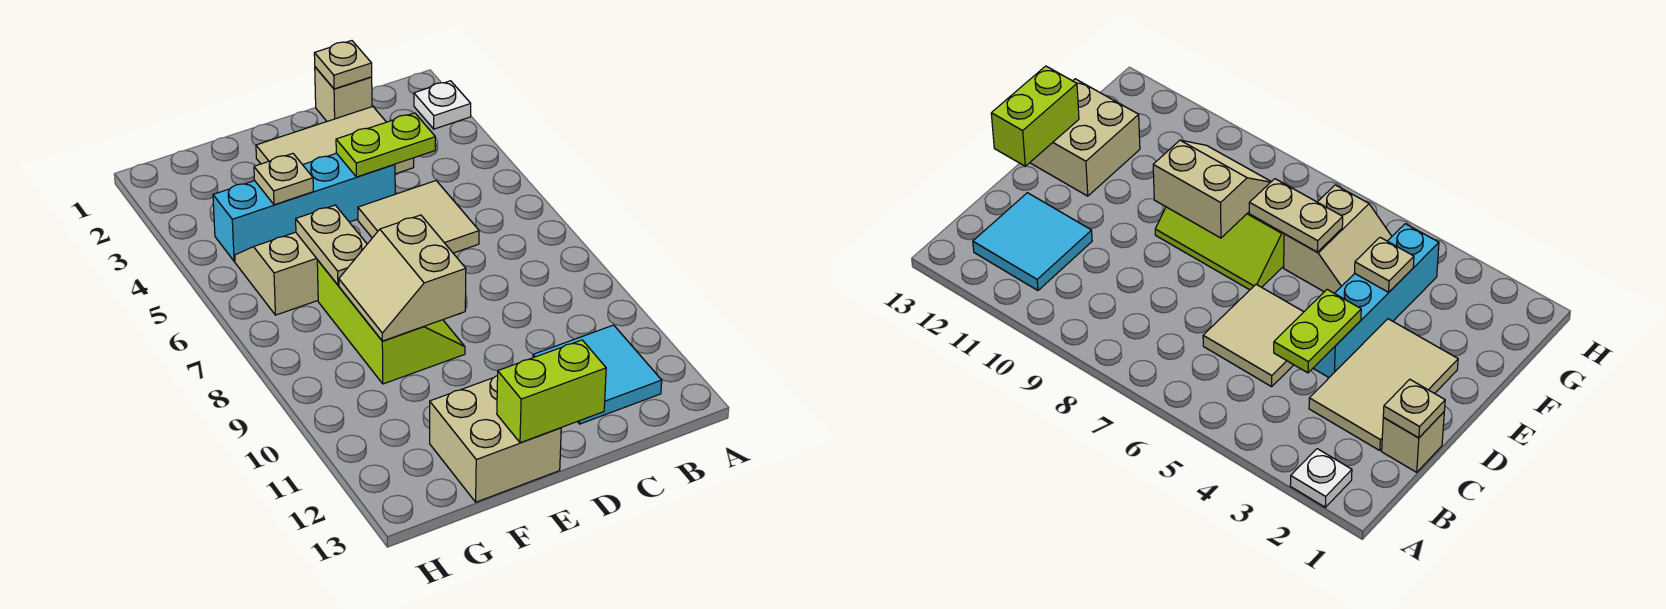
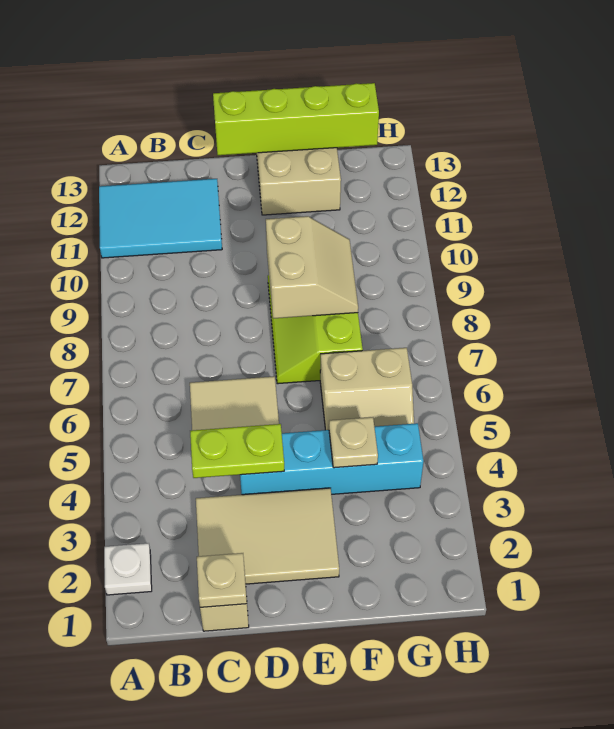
cyan 2x2 tile [533,325,662,424] -> cyan 2x3 tile [99,179,222,258]
lime 1x2 brick [497,340,606,443] -> lime 1x4 brick [213,83,379,155]
tan 1x2 plate [296,205,367,285] -> none

